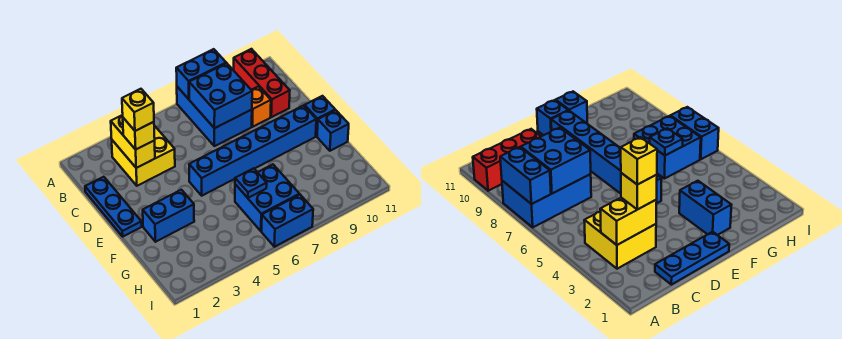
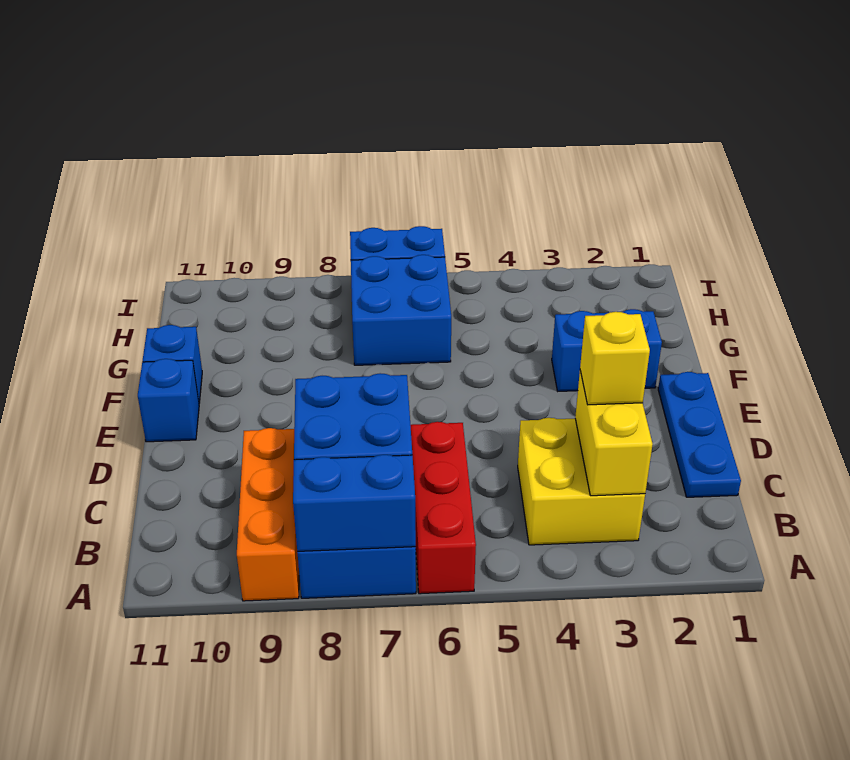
red 1x3 brick [234,49,290,117] -> red 1x3 brick moved to [410,422,476,594]
yellow 1x1 brick [122,89,154,131] -> none
orange 1x1 brick [252,86,271,127] -> orange 1x3 brick [237,428,299,601]
blue 1x6 brick [189,105,316,196] -> none
blue 1x1 plate [235,168,267,198] -> none

